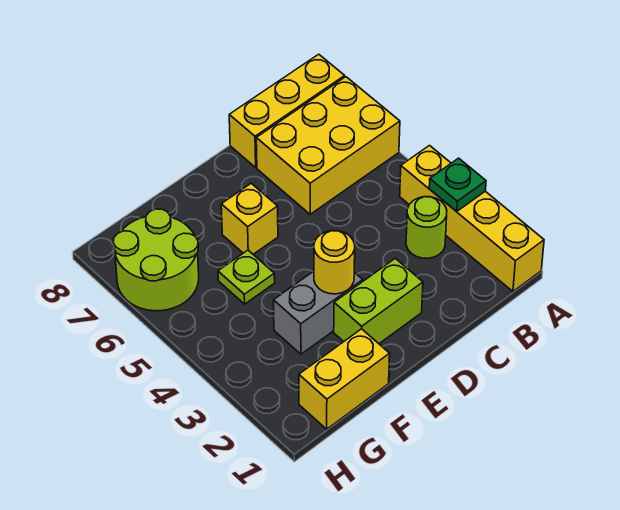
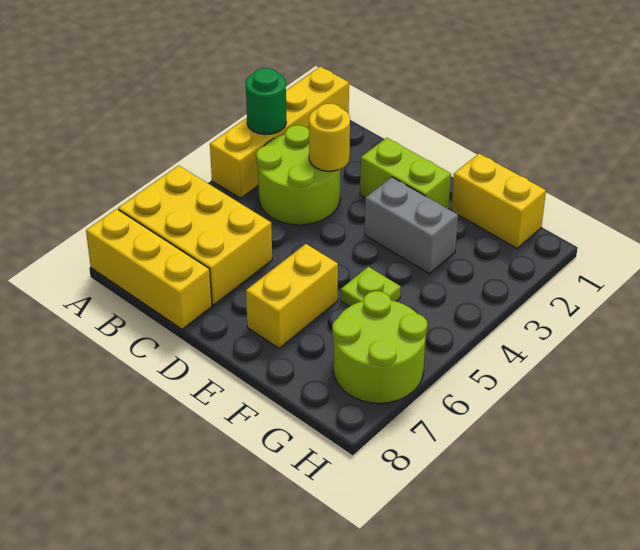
green 1x1 plate [429,158,486,211] -> green 1x1 round brick [246,68,286,135]
lime 1x1 round brick [406,197,447,258] -> lime 2x2 round brick [256,125,341,225]
yellow 1x1 round brick [314,231,355,294] -> yellow 1x1 round brick moved to [309,104,350,171]
yellow 1x1 brick [221,183,278,254] -> yellow 1x2 brick [246,244,338,348]

